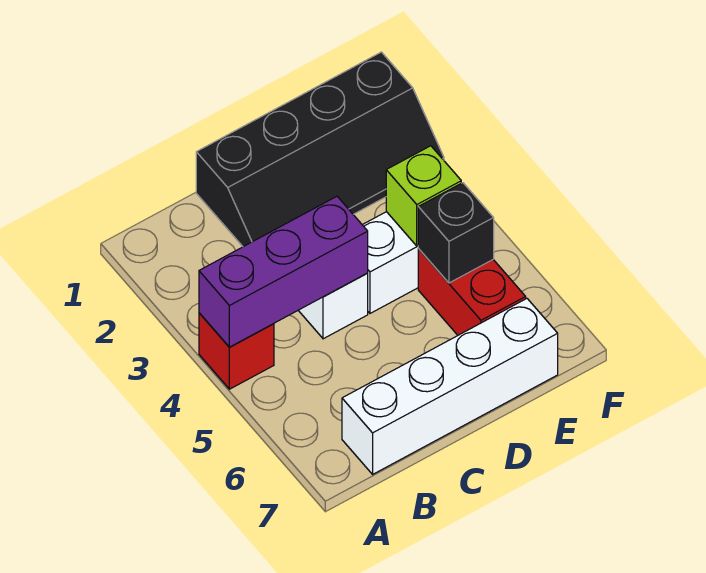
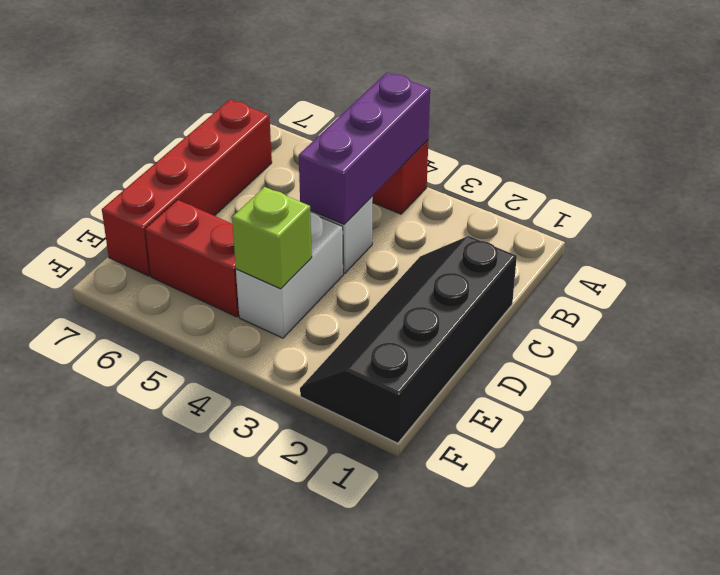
white 1x4 brick [342,299,558,474] -> red 1x4 brick [102,100,272,276]
black 1x1 brick [418,183,494,283] -> none

